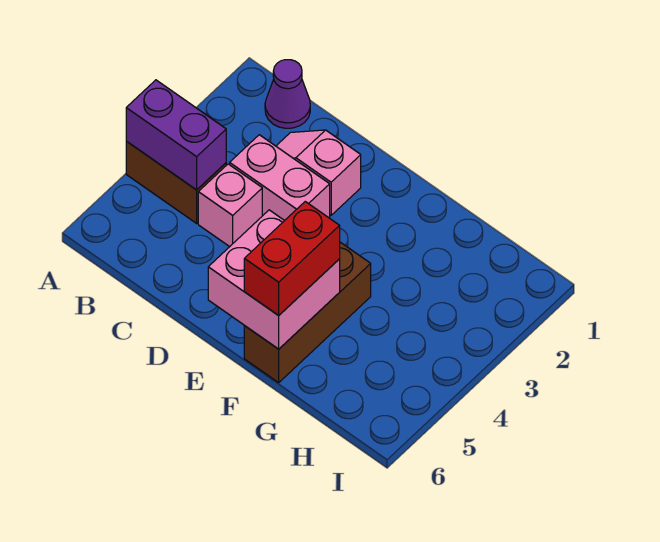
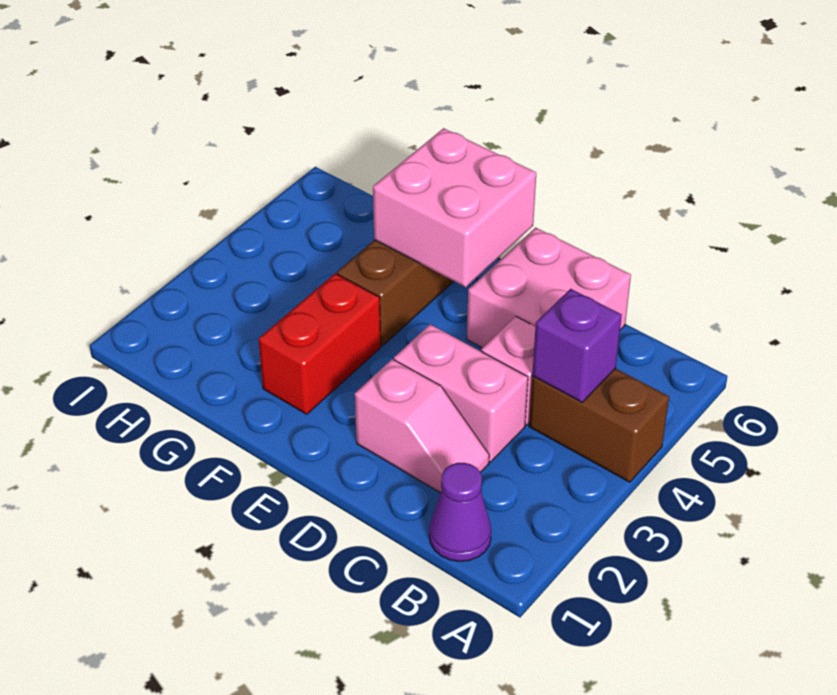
purple 1x2 brick [126,80,226,190] -> purple 1x1 brick [532,289,622,402]
none -> pink 2x2 brick [467,228,631,348]
red 1x2 brick [244,202,340,315] -> red 1x2 brick moved to [259,273,381,414]

